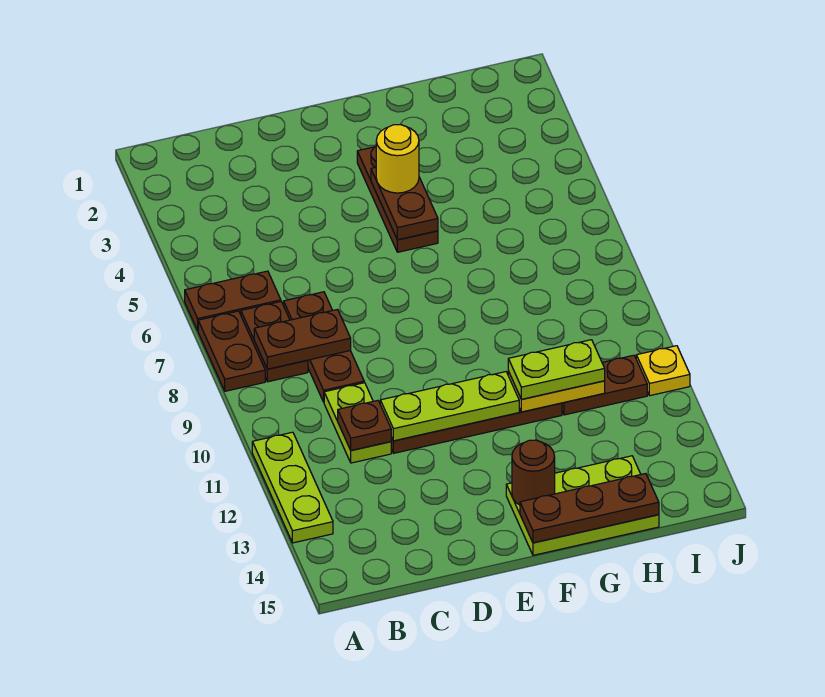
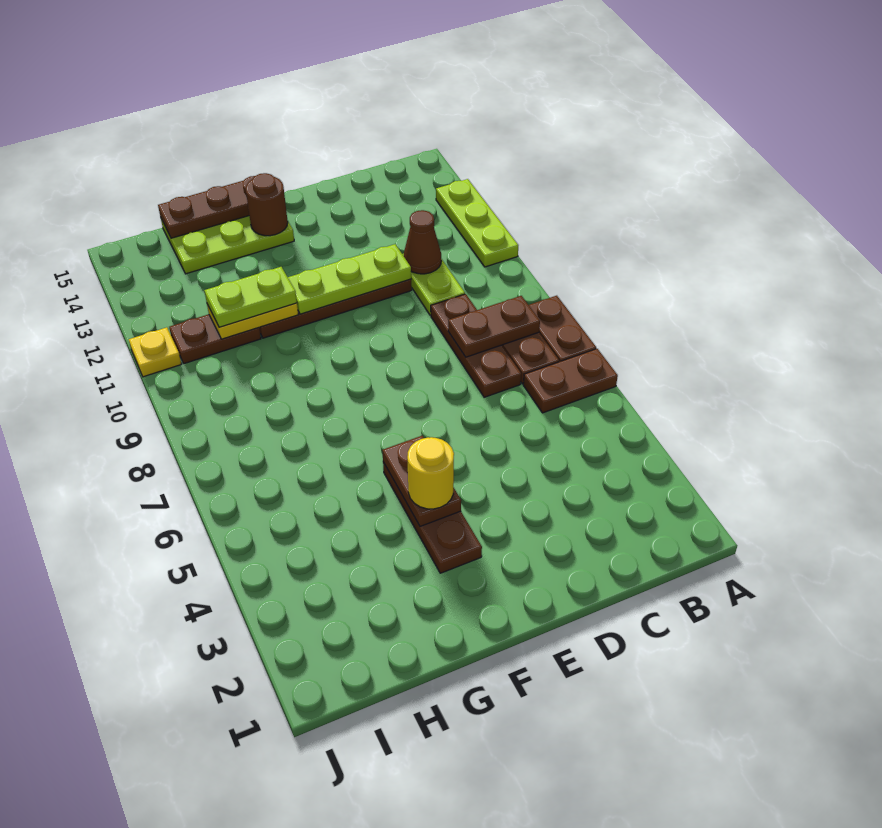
brown 1x1 plate [338,401,392,450] -> brown 1x1 cone [404,210,441,274]

